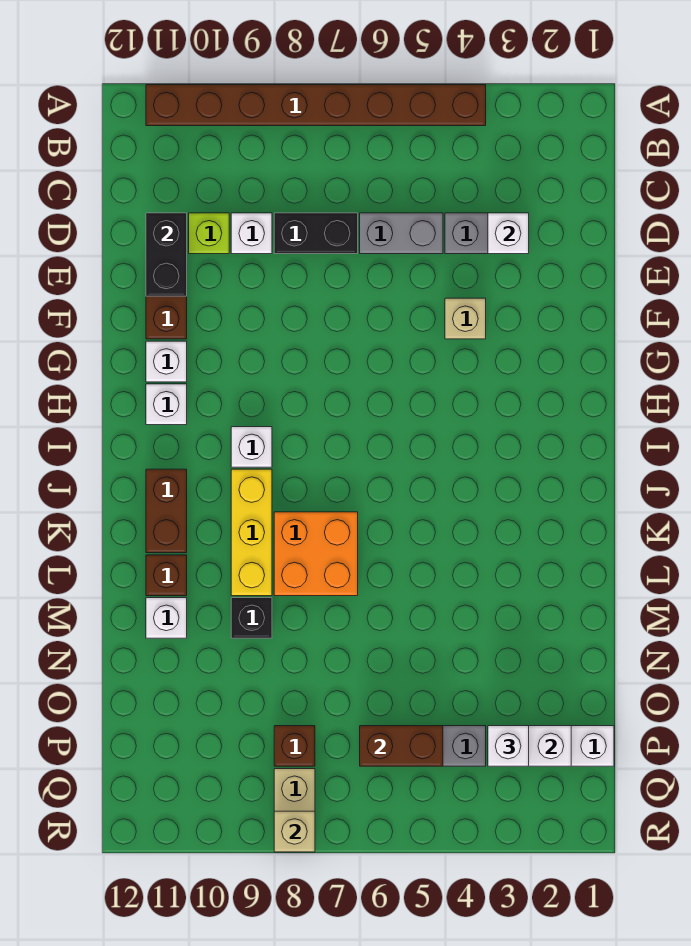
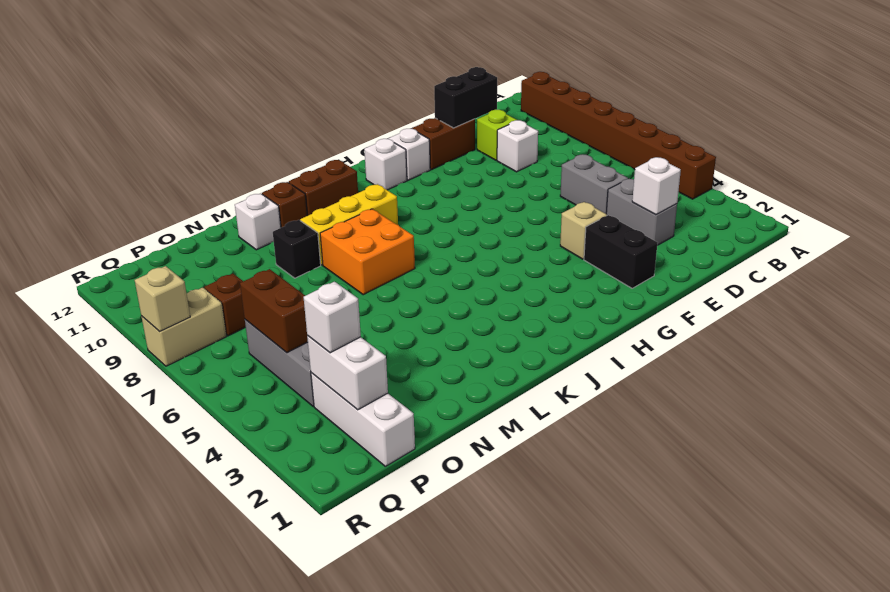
black 1x2 brick [274,213,358,254] -> black 1x2 brick moved to [584,215,657,288]
white 1x1 brick [231,427,272,467] -> none

